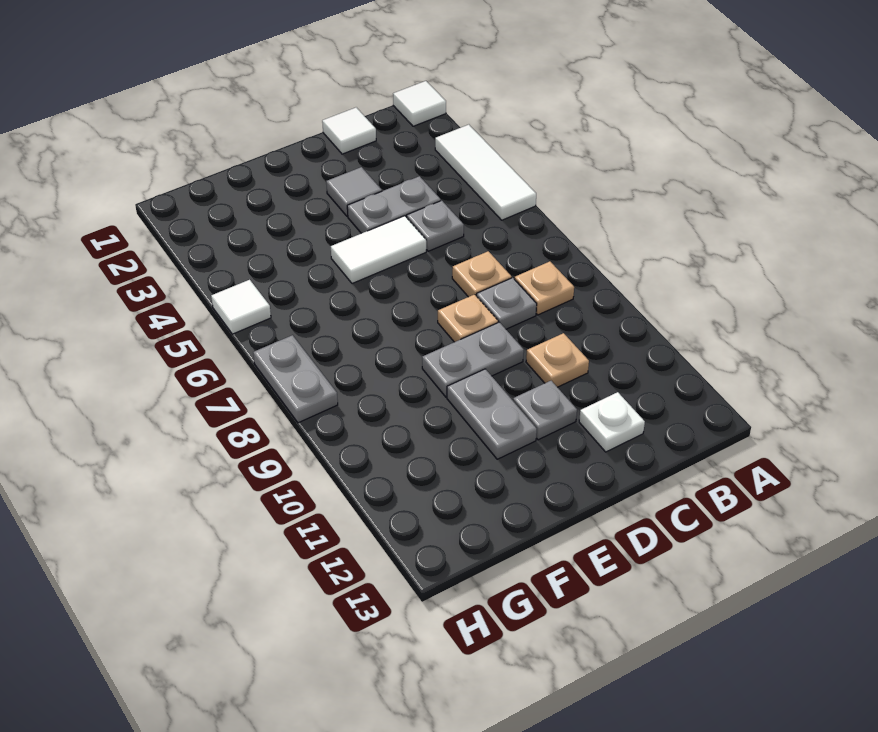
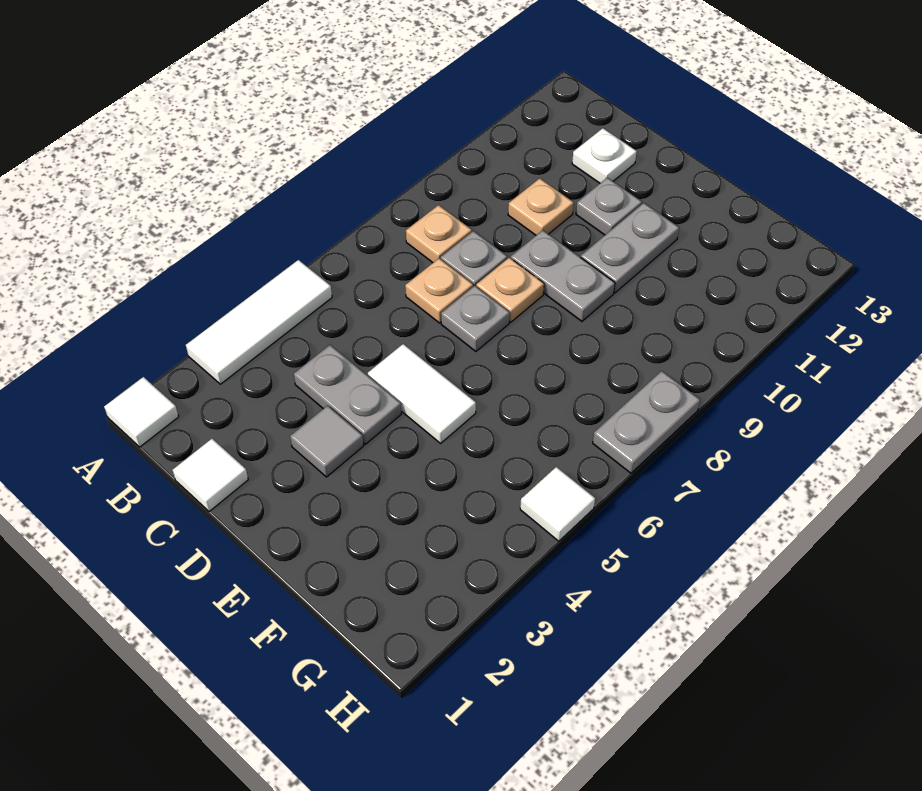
grey 1x1 plate [407,201,464,251] -> grey 1x1 plate moved to [441,286,510,351]

